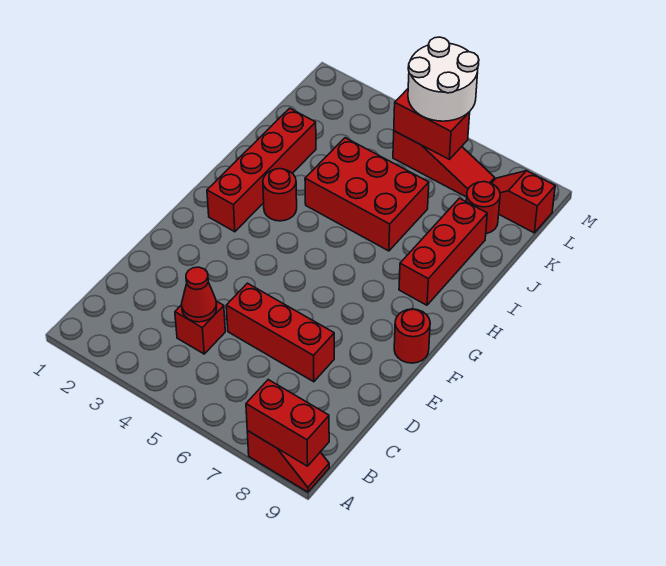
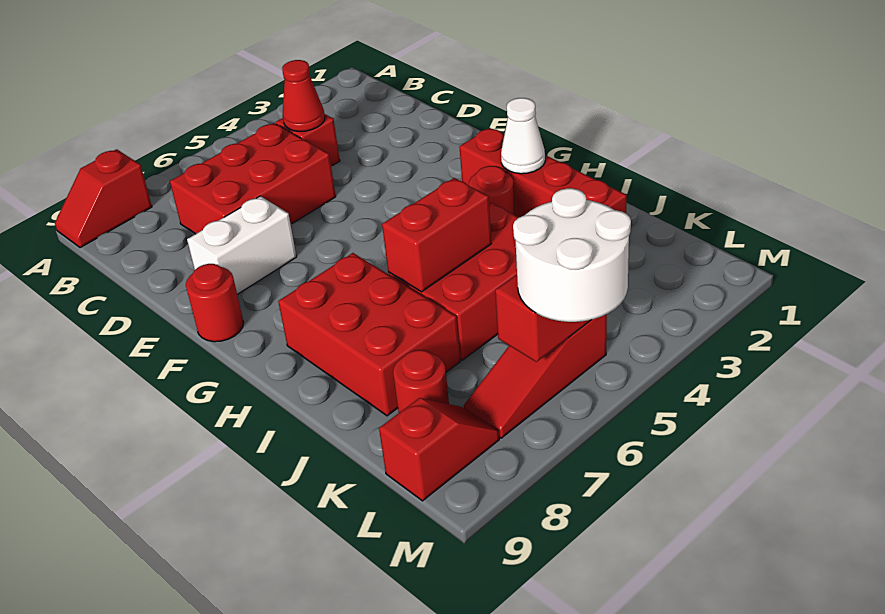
red 1x2 brick [246,380,329,466] -> red 1x2 brick moved to [382,178,492,292]
red 1x3 brick [226,283,334,382] -> red 2x3 brick [170,123,336,234]
none -> white 1x2 brick [187,196,297,294]
none -> white 1x1 cone [501,98,545,174]
red 1x3 brick [399,198,487,305] -> red 2x3 brick [278,253,460,416]

